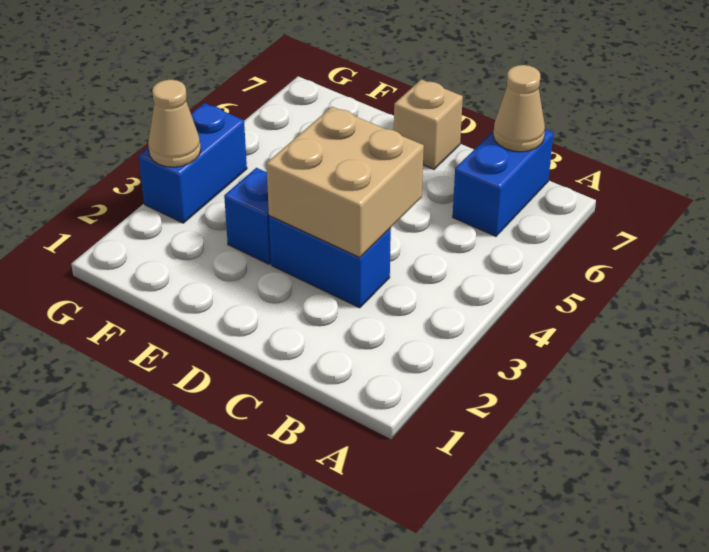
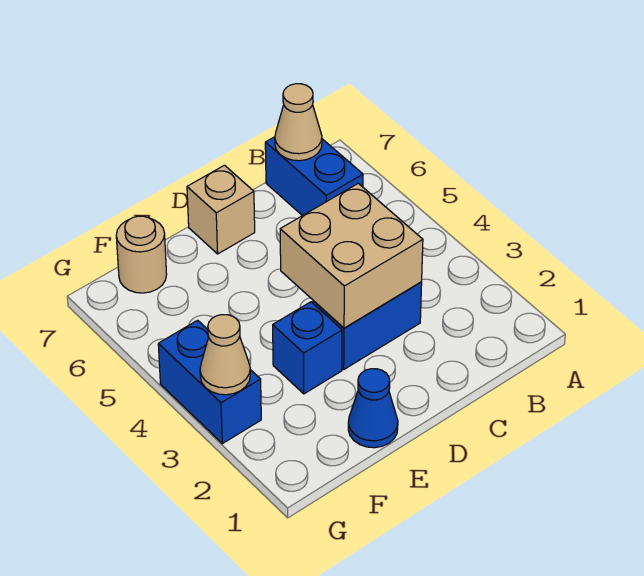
none -> blue 1x1 cone [348,369,398,448]
none -> tan 1x1 round brick [116,216,167,293]

